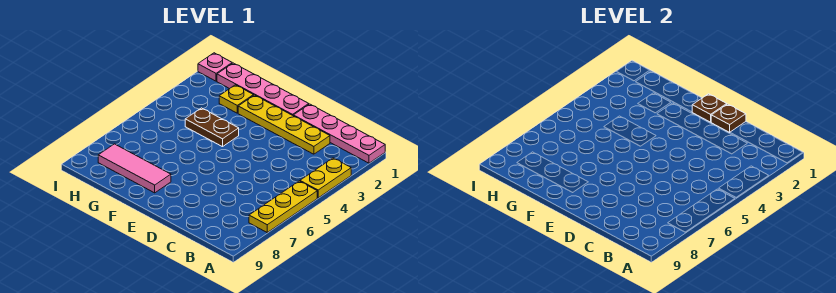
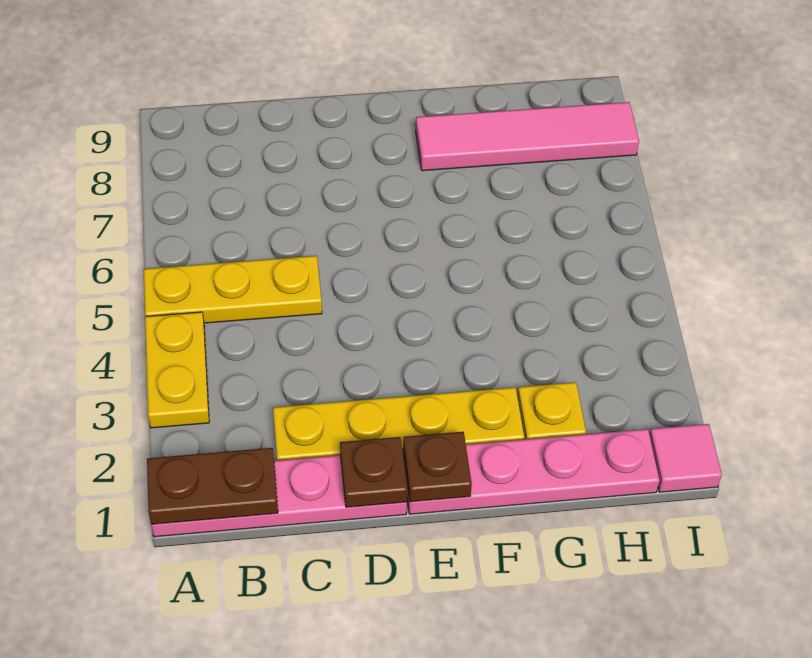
yellow 1x3 plate [249,181,317,232] -> yellow 1x3 plate turned to [144,256,322,323]
brown 1x2 plate [185,108,239,147] -> brown 1x2 plate moved to [147,448,278,525]
pink 1x3 tile [98,144,171,193] -> pink 1x4 tile [416,102,639,171]
pink 1x1 plate [198,53,232,81] -> pink 1x1 tile [650,424,722,492]

